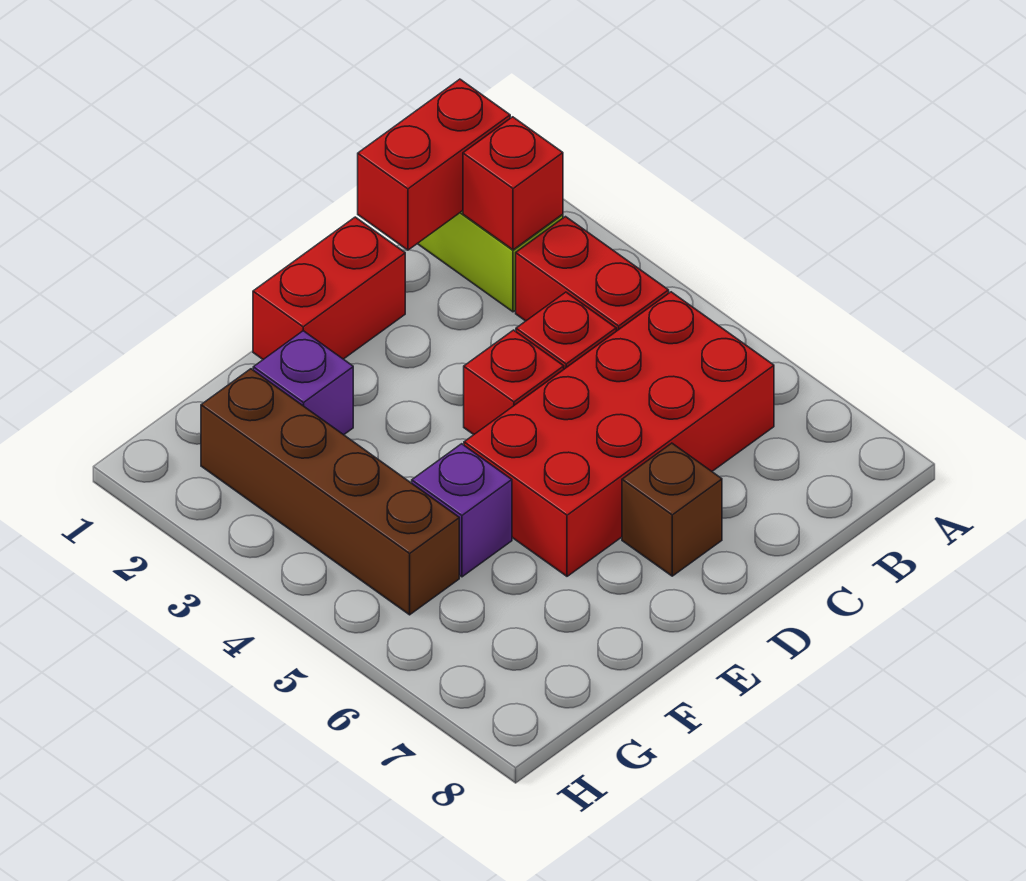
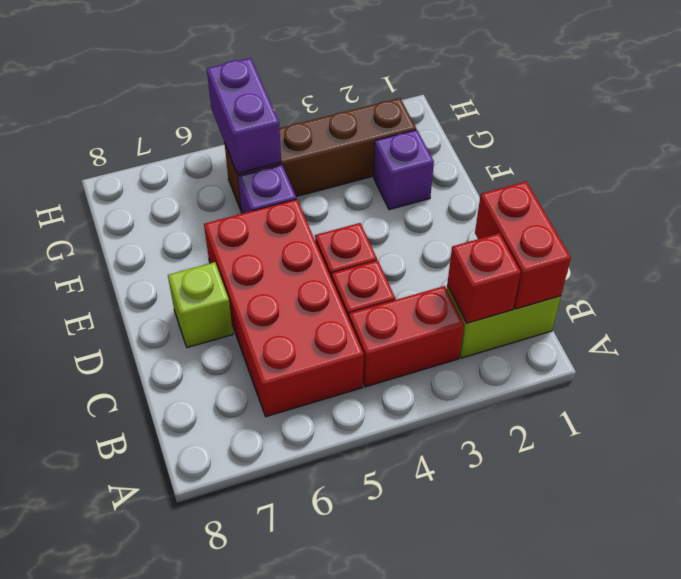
red 1x2 brick [253,217,405,359] -> none
brown 1x1 brick [622,443,722,576] -> lime 1x1 brick [168,262,233,348]
none -> purple 1x2 brick [207,58,281,174]

